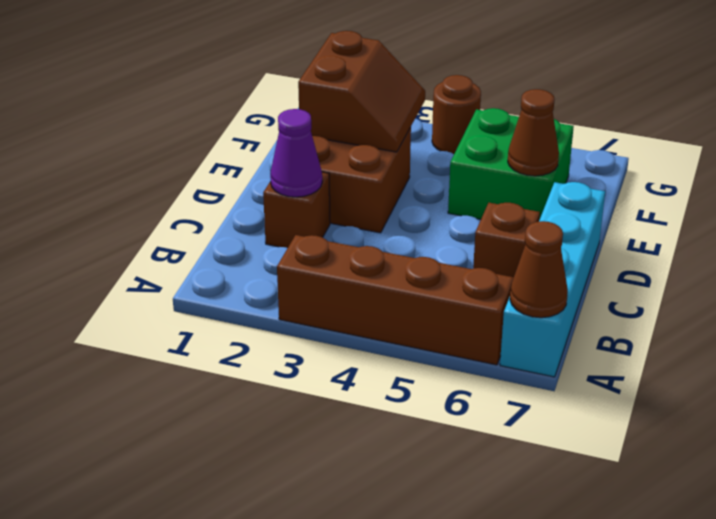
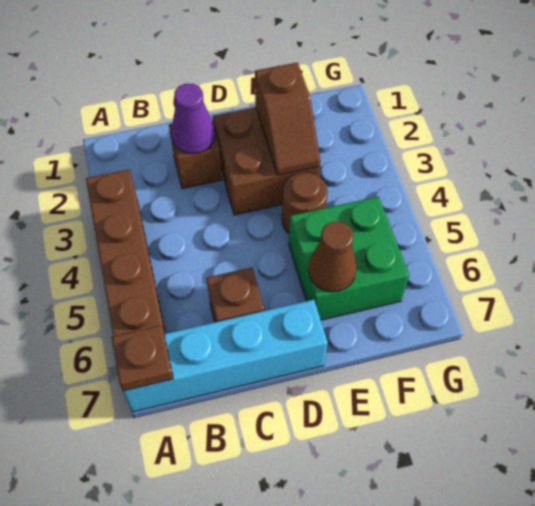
brown 1x1 cone [510,221,568,318] -> brown 1x1 plate [112,325,173,391]
brown 2x2 slope [298,31,425,152] -> brown 1x2 slope [255,62,320,175]
brown 1x1 round brick [432,75,481,154] -> brown 1x1 round brick moved to [282,173,327,233]

